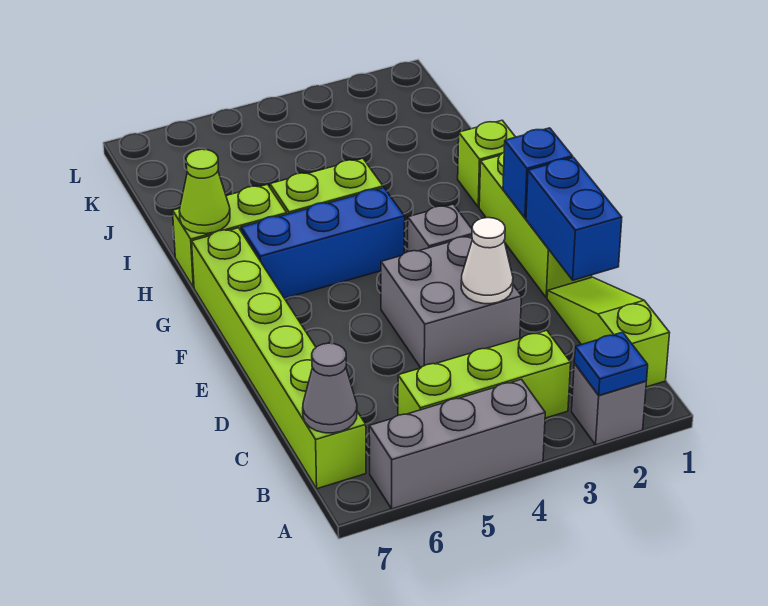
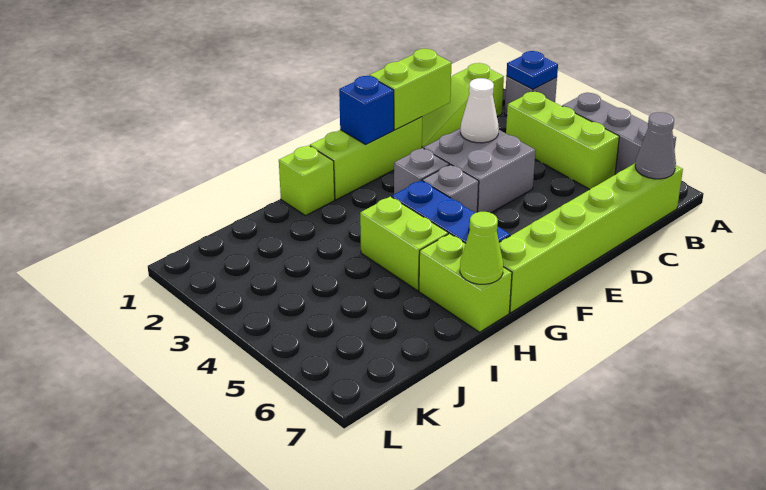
blue 1x2 brick [526,158,622,280] -> lime 1x2 brick [369,49,451,130]
none -> grey 1x1 brick [422,165,479,213]

